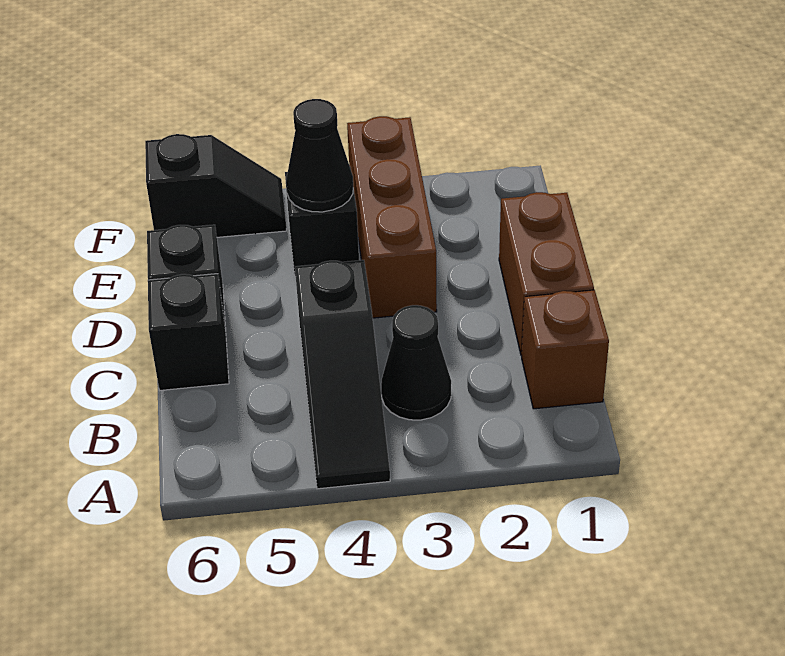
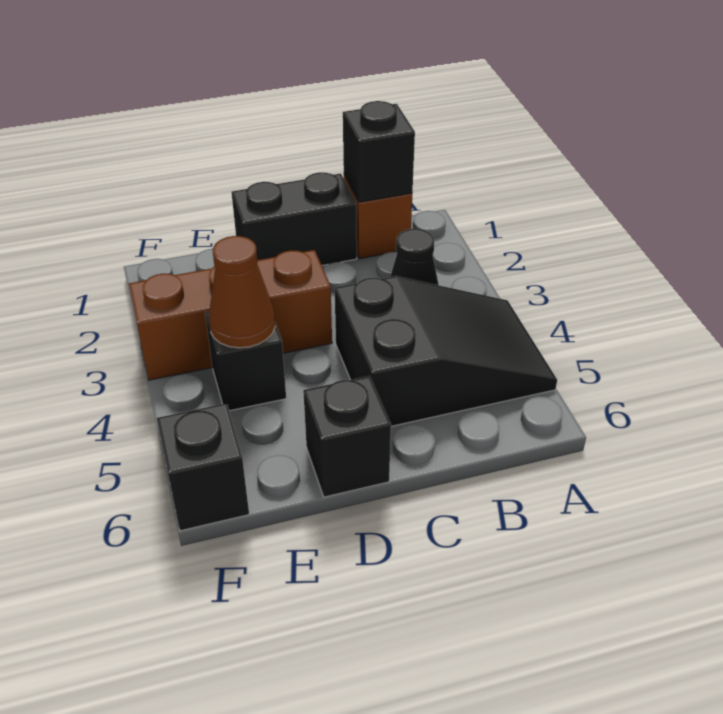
black 1x3 slope [295,260,390,489] -> black 2x3 slope [335,276,557,426]
brown 1x2 brick [499,192,594,355] -> black 1x2 brick [232,172,357,265]
black 1x1 brick [148,274,229,390] -> black 1x1 brick moved to [343,101,415,202]
black 1x1 cone [286,99,353,212] -> brown 1x1 cone [209,236,275,348]

